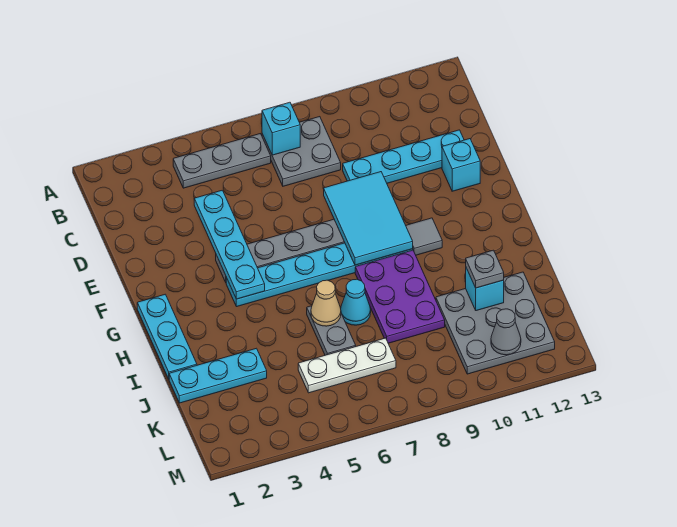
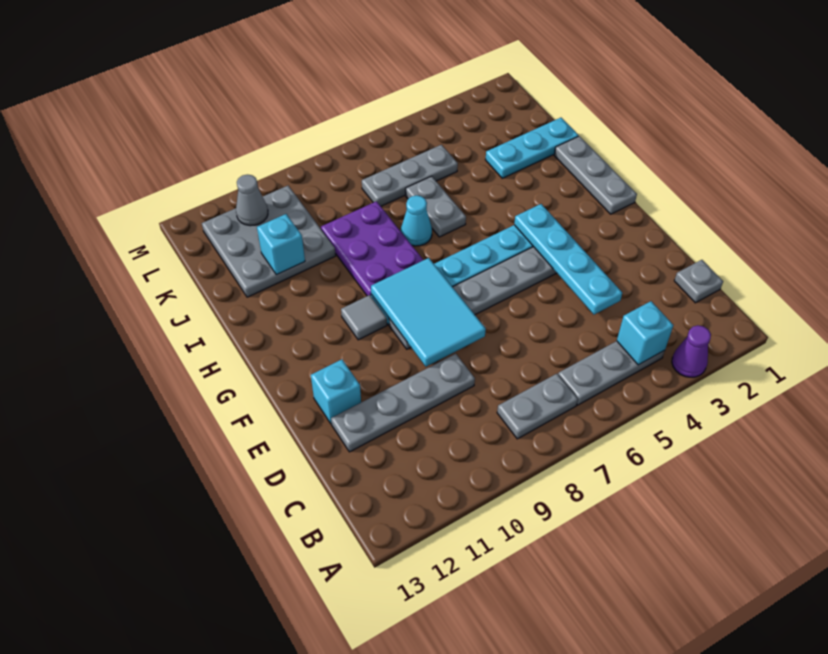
none -> purple 1x1 cone [672,325,711,377]
grey 2x2 plate [262,117,341,186] -> grey 1x2 plate [497,374,578,439]
cyan 1x1 brick [262,102,300,155] -> cyan 1x1 brick moved to [617,301,673,365]
cyan 1x4 plate [343,130,464,183] -> grey 1x4 plate [331,354,475,452]
cyan 1x3 plate [137,294,197,379] -> grey 1x3 plate [554,136,637,214]
tan 1x1 cone [311,280,341,326] -> none
grey 1x1 plate [466,250,504,288] -> grey 1x1 plate moved to [674,260,723,303]
white 1x3 plate [298,338,396,393] -> grey 1x3 plate [362,145,458,206]

